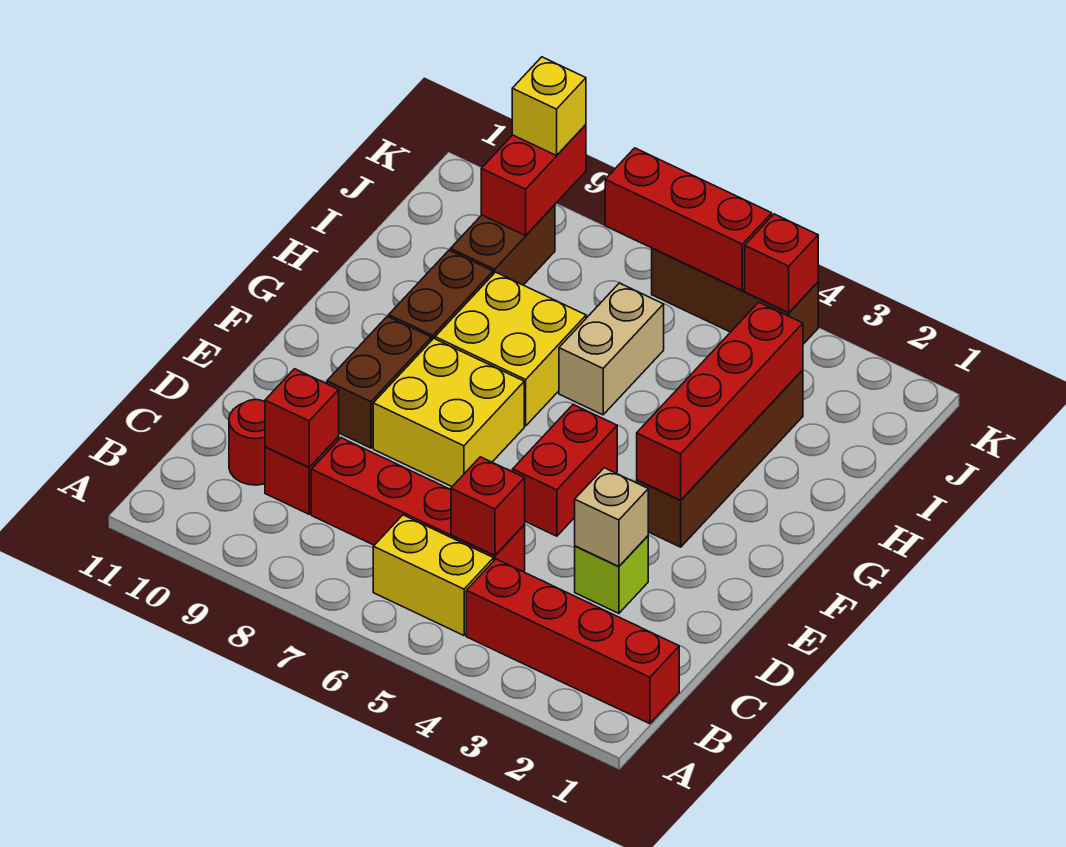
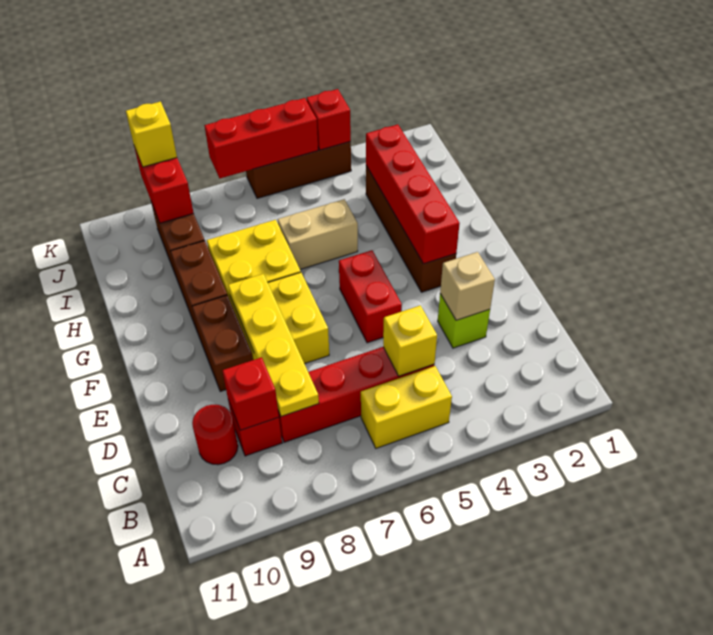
red 1x4 brick [466,559,679,724] -> none
red 1x1 brick [451,457,525,555] -> yellow 1x1 brick [383,305,437,376]
none -> yellow 1x4 plate [228,274,319,416]
tan 1x2 brick [559,283,664,415] -> tan 1x2 brick turned to [278,199,358,269]

